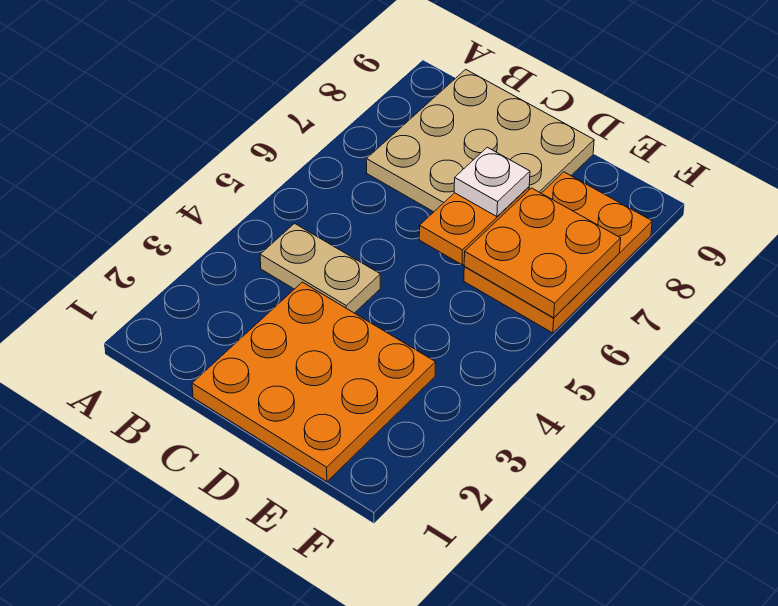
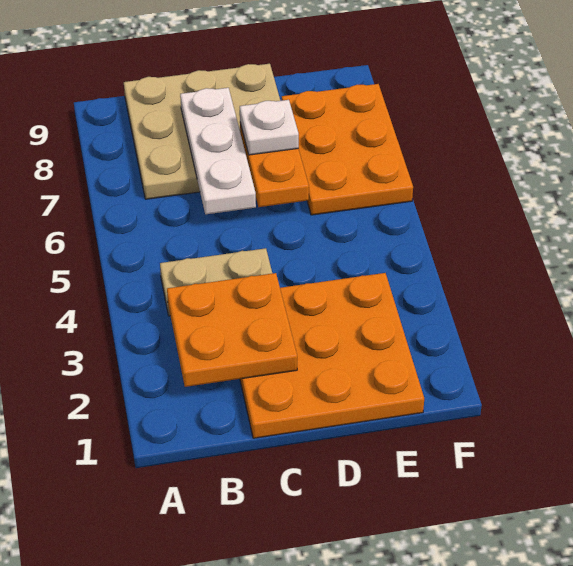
none -> white 1x3 plate [180,88,256,214]
orange 2x2 plate [464,188,621,318] -> orange 2x2 plate moved to [167,273,297,387]

